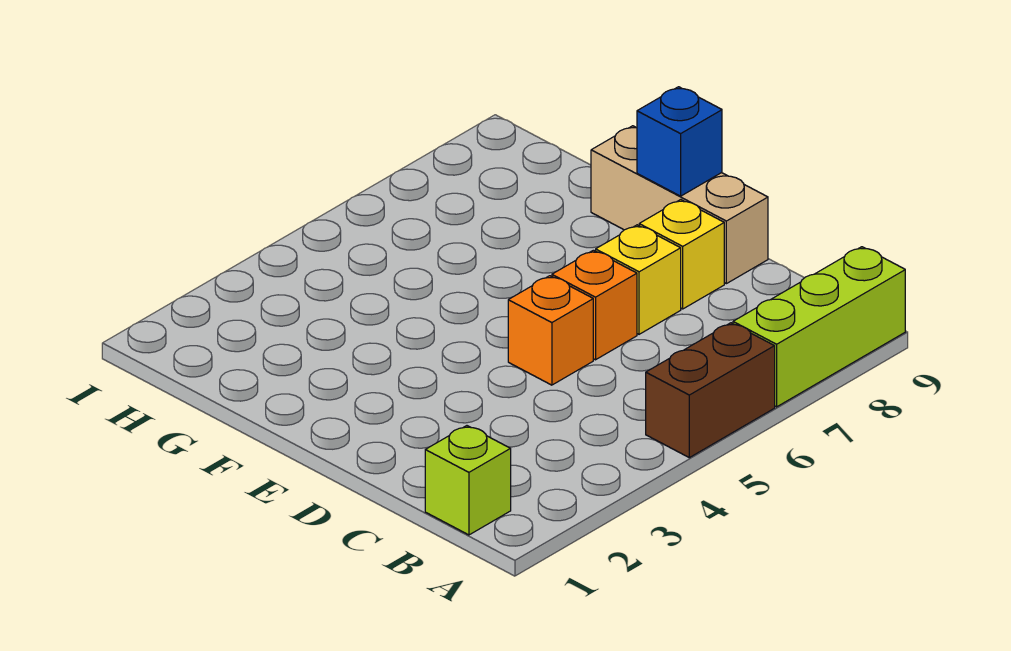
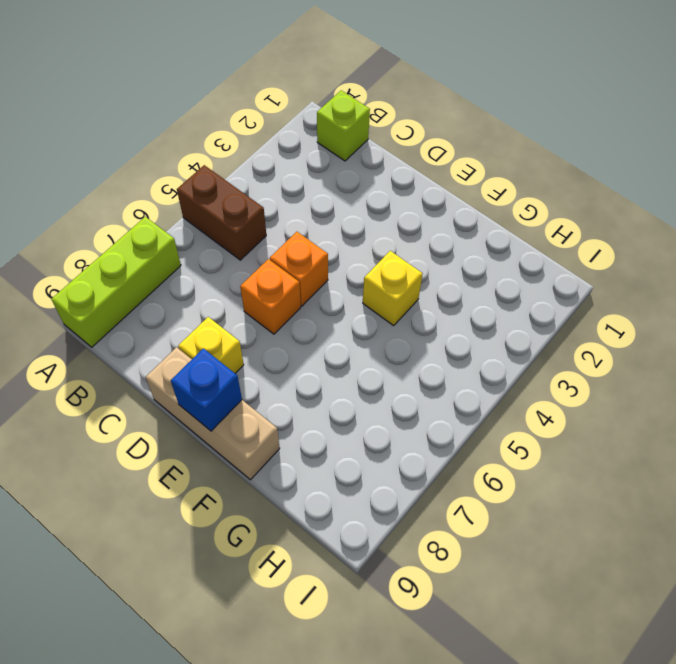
brown 1x2 brick [646,323,775,458] -> brown 1x2 brick turned to [177,165,266,260]
yellow 1x1 brick [596,225,681,334] -> yellow 1x1 brick moved to [363,251,423,326]

